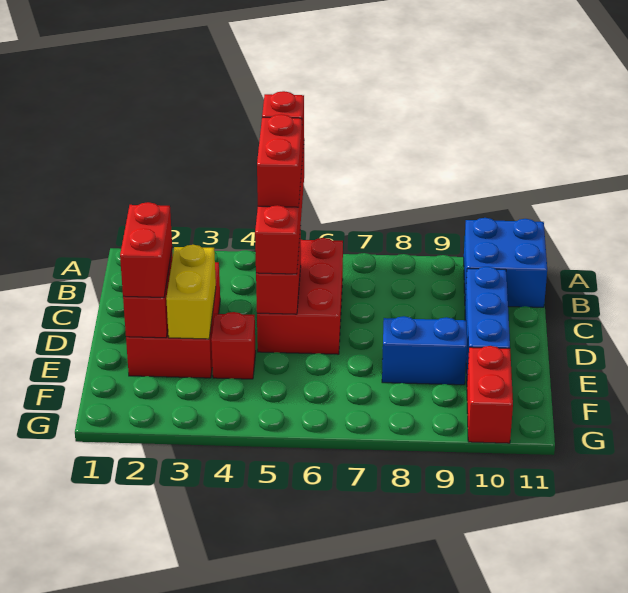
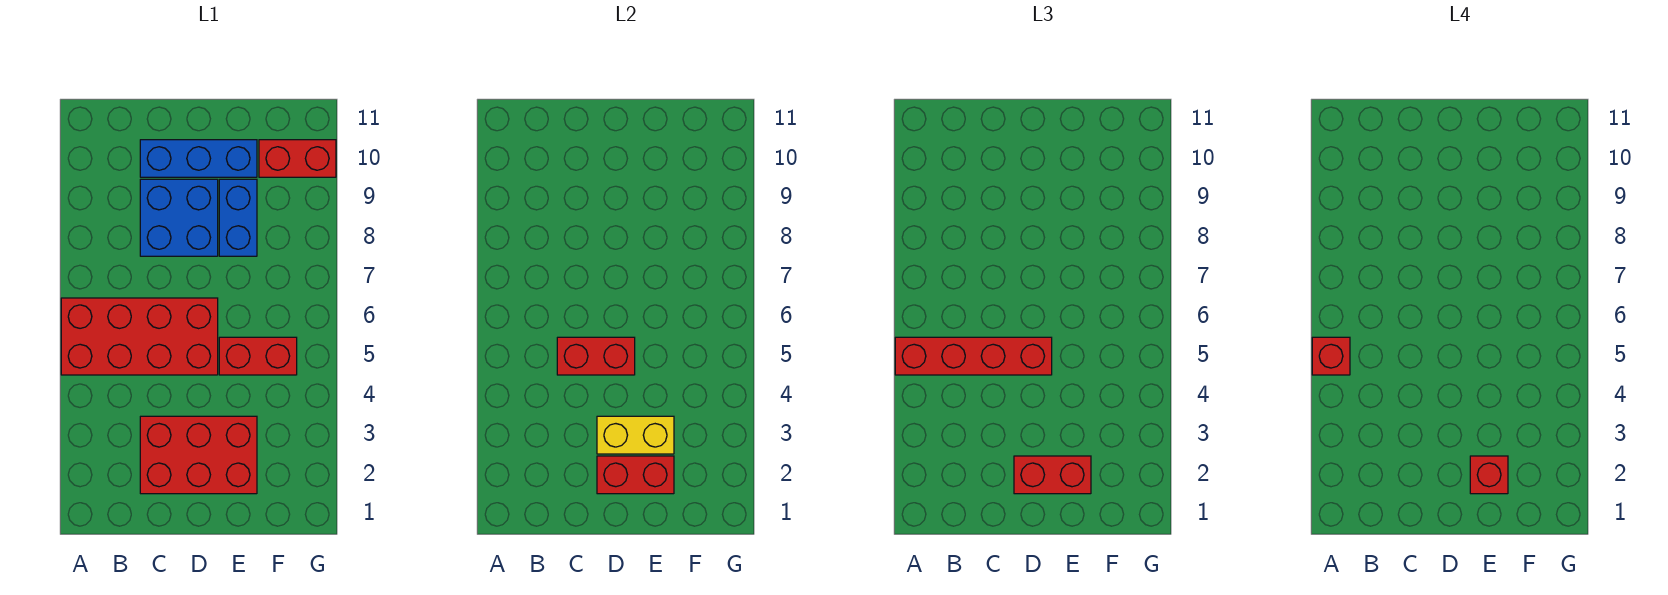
blue 2x2 brick [464,218,547,307] -> blue 2x2 brick moved to [140,179,218,256]
red 2x3 brick [257,238,343,354] -> red 2x4 brick [61,298,218,375]
red 1x2 brick [257,114,302,207] -> red 1x2 brick moved to [219,337,297,375]
red 1x1 brick [211,312,256,379] -> red 1x1 brick moved to [1470,456,1508,494]

